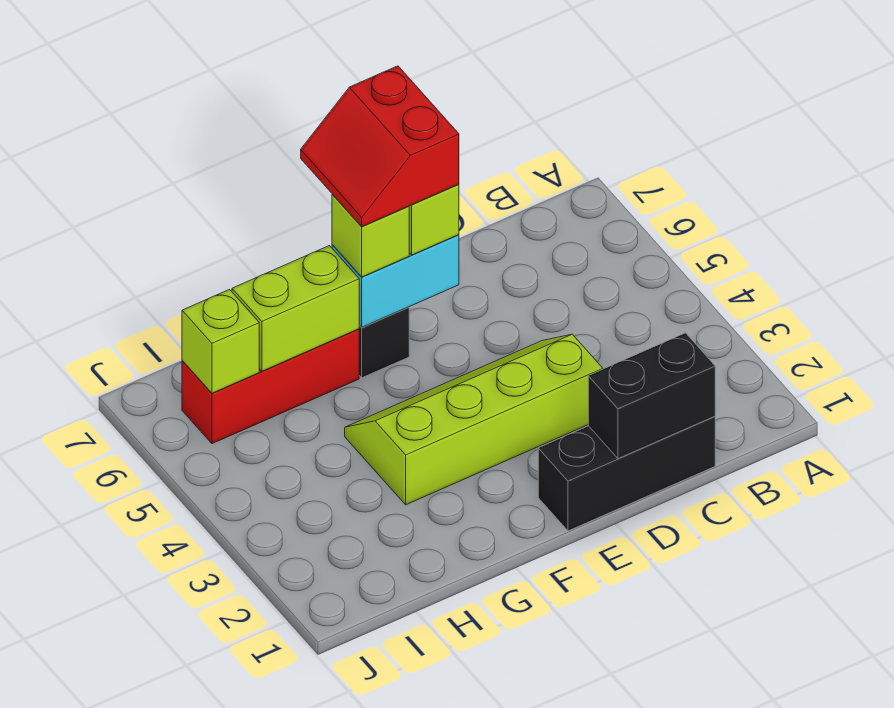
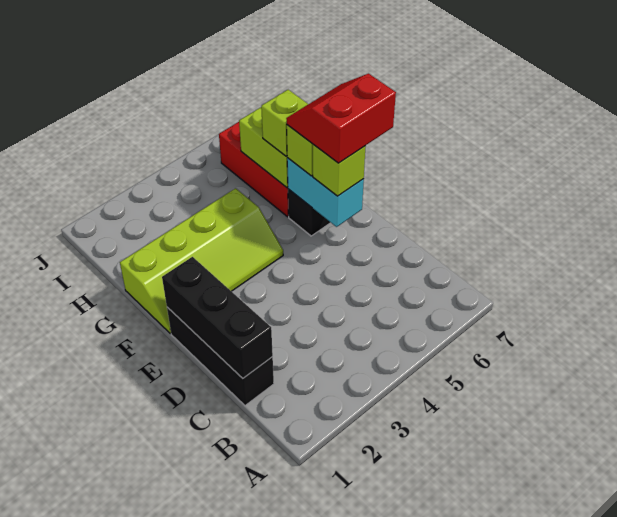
black 1x2 brick [588,333,715,459] -> black 1x3 brick [162,257,273,378]
lime 2x4 slope [345,334,603,505] -> lime 2x4 slope turned to [120,188,283,334]
lime 1x1 brick [182,290,259,393] -> lime 1x1 brick moved to [261,90,308,156]

